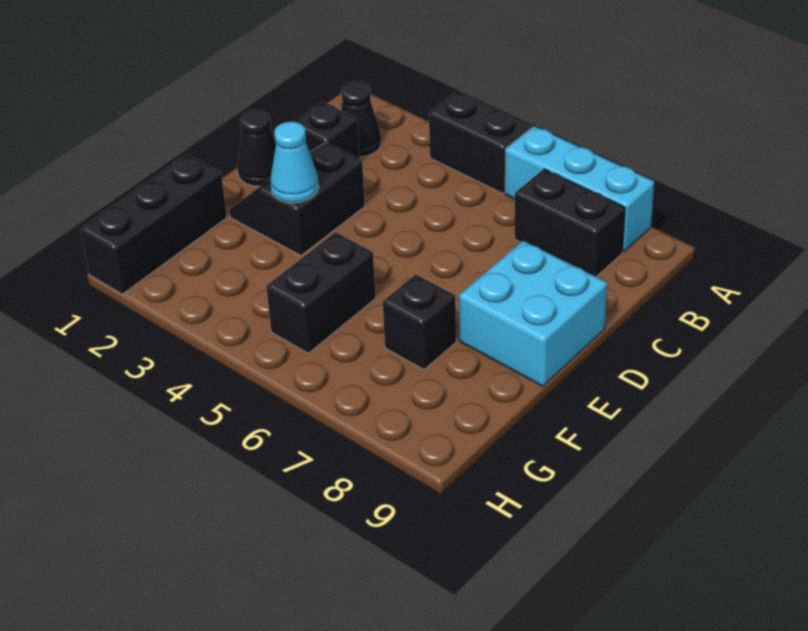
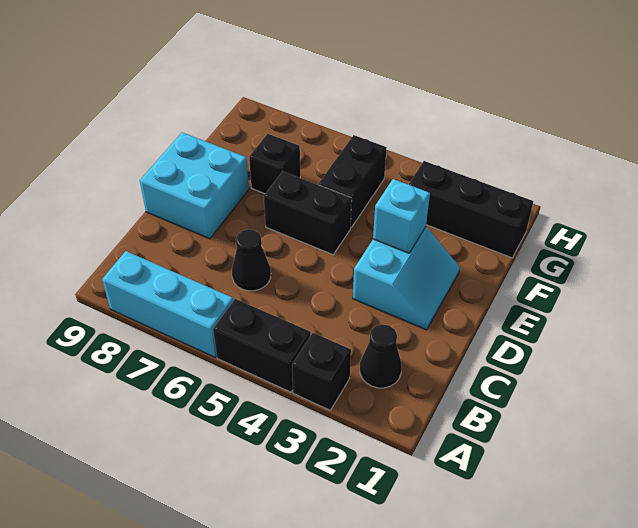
black 1x2 brick [514,169,625,277] -> black 1x2 brick moved to [264,171,352,255]
black 1x1 brick [295,102,360,159] -> black 1x1 brick moved to [292,333,351,410]
black 1x1 cone [237,110,276,186] -> black 1x1 cone moved to [232,229,271,291]
black 2x2 slope [229,143,365,256] -> cyan 2x2 slope [353,227,460,330]
cyan 1x1 cone [270,122,319,203] -> cyan 1x1 brick [373,179,430,253]
black 1x3 brick [80,154,227,294] -> black 1x3 brick turned to [409,161,533,258]

